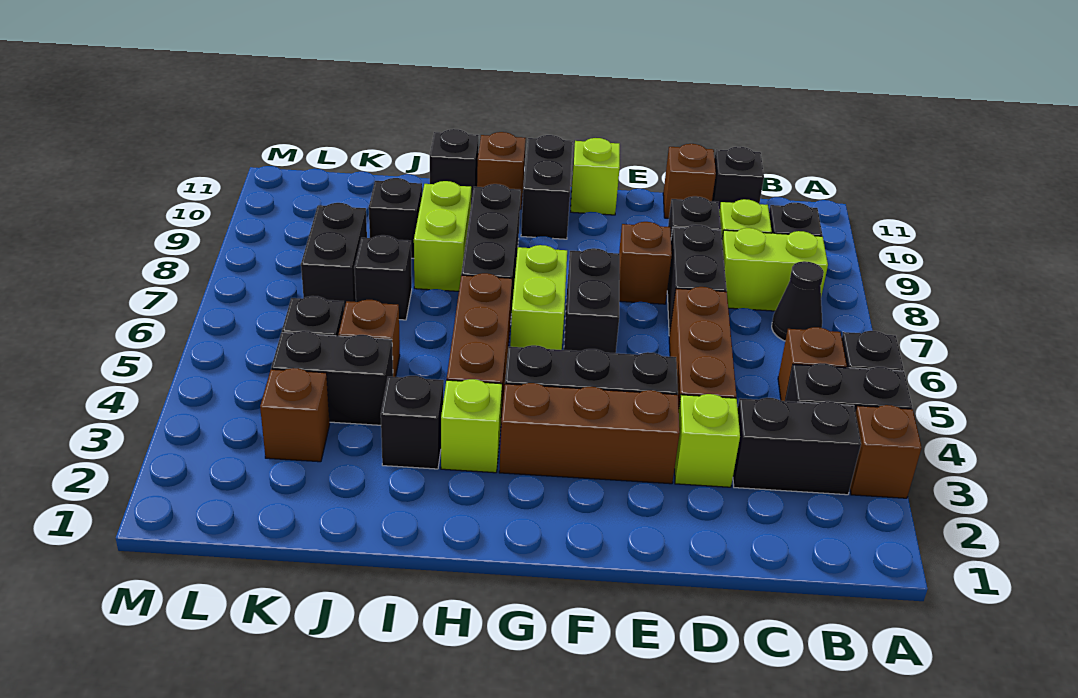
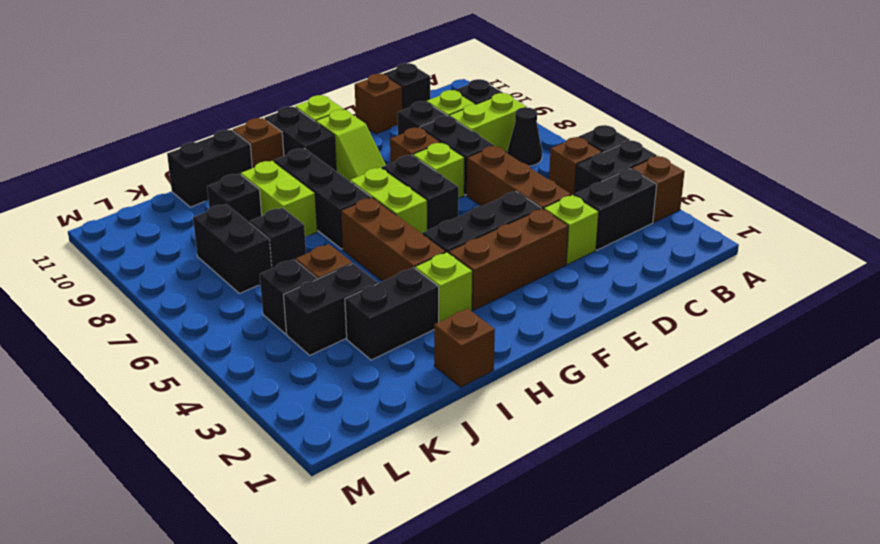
none -> lime 1x1 brick [413,143,464,198]
none -> lime 1x2 slope [316,110,386,181]
black 1x1 brick [381,376,444,469] -> black 1x2 brick [345,267,439,360]
black 1x1 brick [430,129,479,202] -> black 1x2 brick [167,130,252,207]
brown 1x1 brick [260,368,330,462] -> brown 1x1 brick moved to [434,309,495,387]

